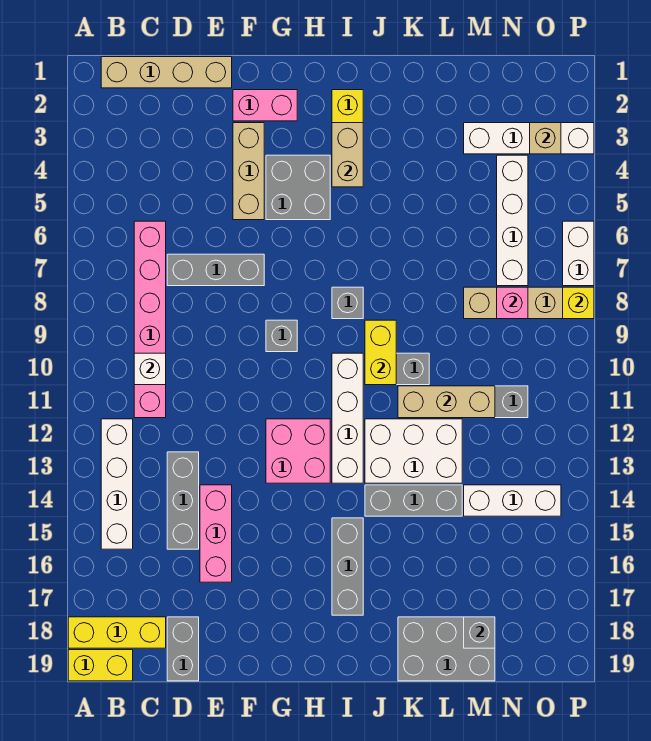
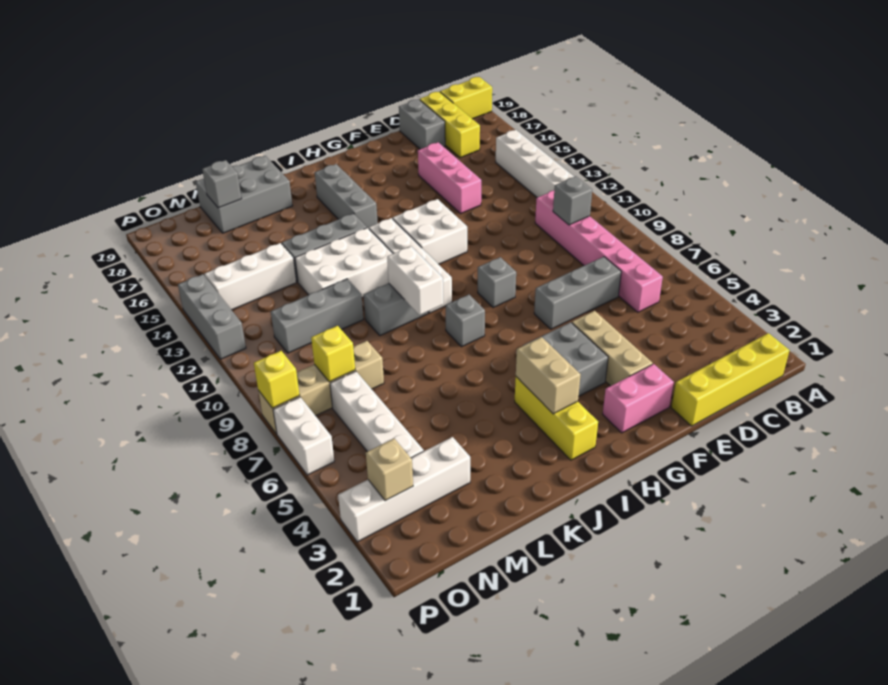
yellow 1x3 brick [68,617,166,648] -> yellow 1x3 brick turned to [420,92,480,158]
tan 1x4 brick [101,57,232,88] -> yellow 1x4 brick [671,333,790,426]
white 1x1 brick [134,353,166,385] -> grey 1x1 brick [553,176,592,225]
grey 1x3 brick [167,452,199,549] -> grey 1x3 brick moved to [178,274,246,359]
pink 2x2 brick [266,419,330,483] -> white 2x2 brick [392,199,467,264]
yellow 1x2 brick [365,320,396,385] -> white 1x2 brick [387,246,443,315]
tan 1x3 brick [398,386,495,418] -> none
pink 1x1 brick [497,287,528,319] -> yellow 1x1 brick [311,326,355,382]

